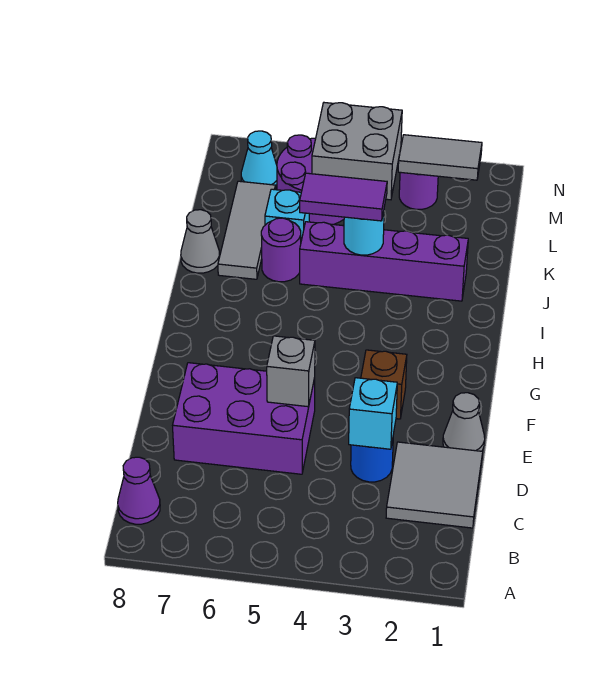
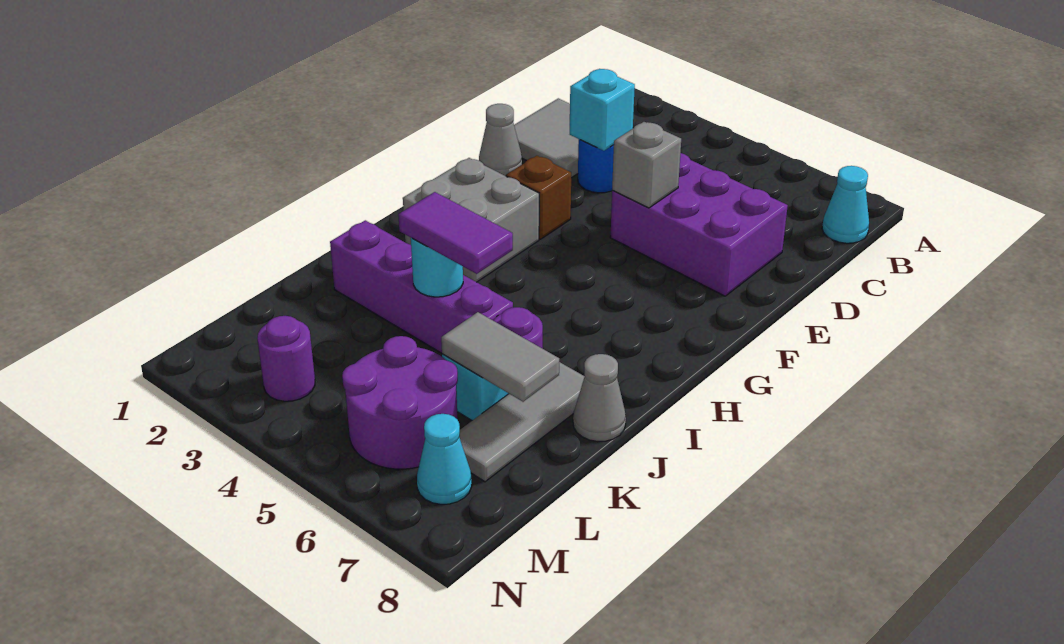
purple 1x1 cone [118,457,160,524] -> cyan 1x1 cone [822,166,869,243]
grey 2x2 brick [312,103,402,200] -> grey 2x2 brick moved to [403,158,539,282]
grey 1x2 tile [398,135,482,180] -> grey 1x2 tile moved to [441,312,559,402]

